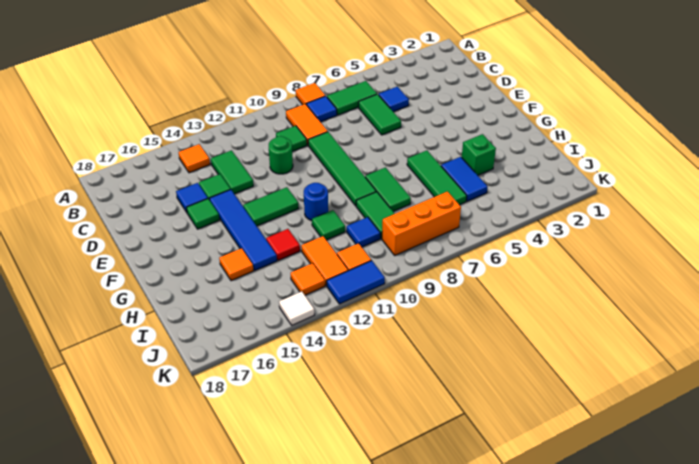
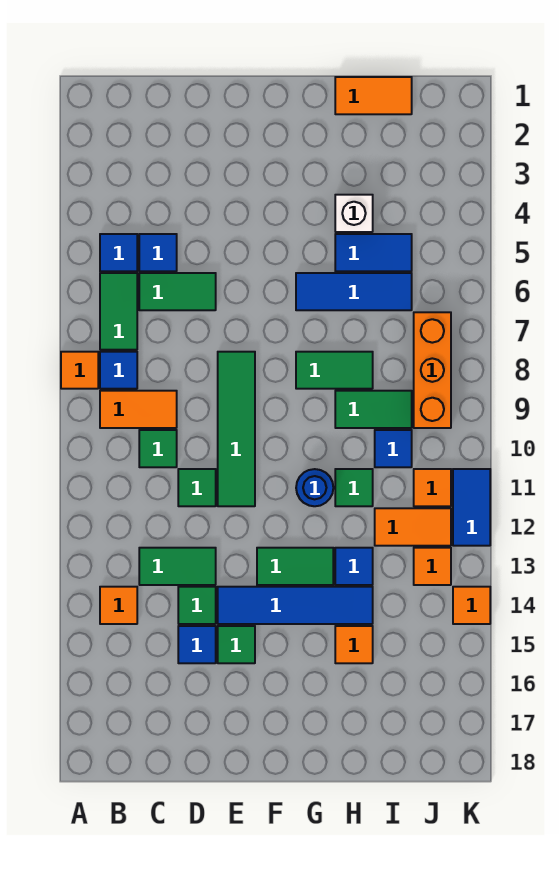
none -> blue 1x1 tile [100,234,137,271]
green 1x4 tile [308,132,376,206] -> green 1x4 tile turned to [218,352,255,506]
green 1x1 round brick [269,136,293,174] -> green 1x1 tile [178,469,216,506]
green 1x2 tile [243,187,298,226] -> green 1x2 tile turned to [257,548,333,585]
green 1x3 tile [407,151,467,205] -> blue 1x3 tile [296,273,412,310]
none -> orange 1x2 tile [335,77,412,114]
green 1x1 brick [462,134,496,175] -> white 1x1 brick [335,195,373,232]
red 1x1 tile [266,229,300,261] -> blue 1x1 tile [335,548,373,585]
white 1x1 tile [279,291,315,325] -> orange 1x1 tile [453,587,490,624]

